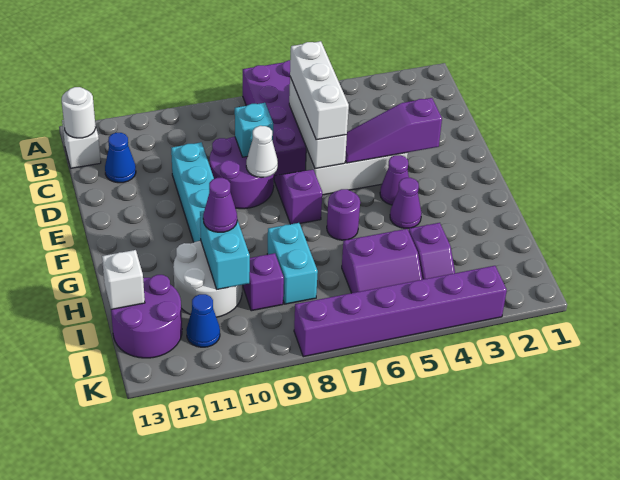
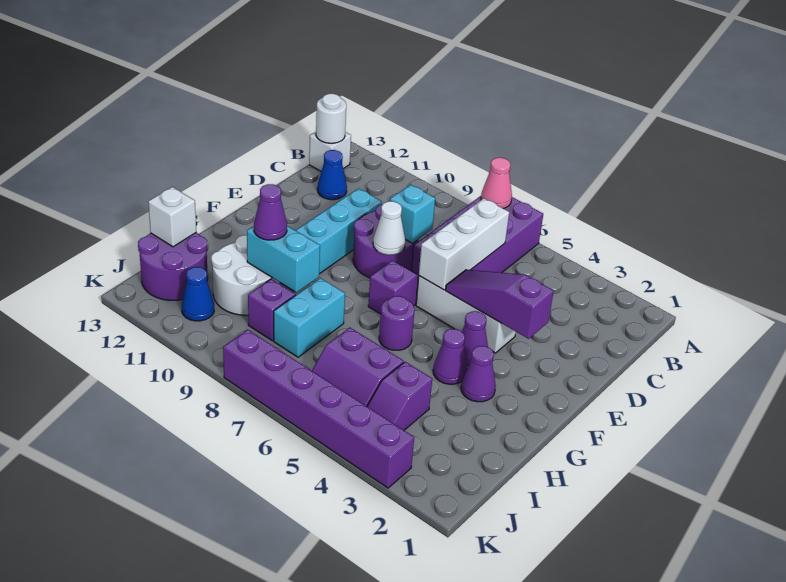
none -> pink 1x1 cone [481,158,512,208]
white 1x3 brick [290,41,349,140] -> none
none -> purple 1x1 cone [461,346,496,402]
cyan 1x2 brick [200,211,250,289] -> cyan 1x2 brick turned to [247,226,320,292]

